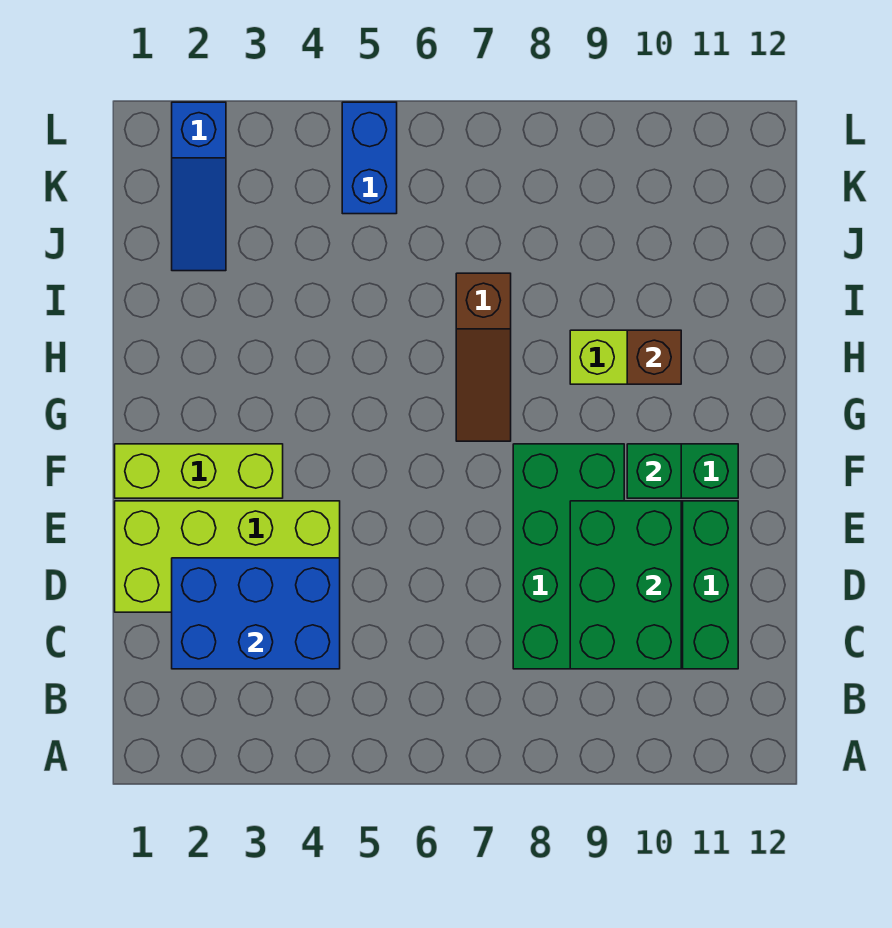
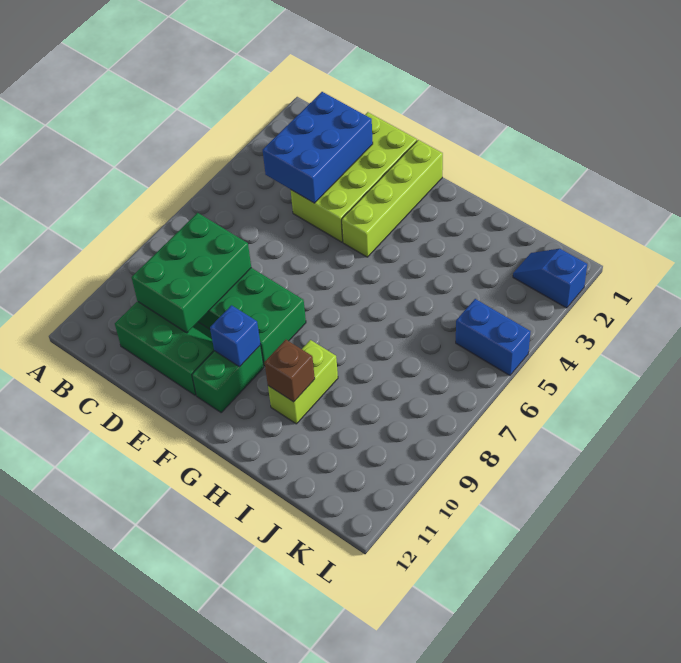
green 2x3 brick [570,501,681,669] -> green 2x3 brick turned to [132,213,251,333]
lime 1x3 brick [115,444,283,498] -> lime 1x4 brick [342,140,443,257]
green 1x1 brick [627,444,681,498] -> blue 1x1 brick [210,305,261,367]
brown 1x3 slope [456,273,511,441] -> none
blue 1x3 slope [172,102,226,271] -> blue 1x2 slope [513,249,587,308]

